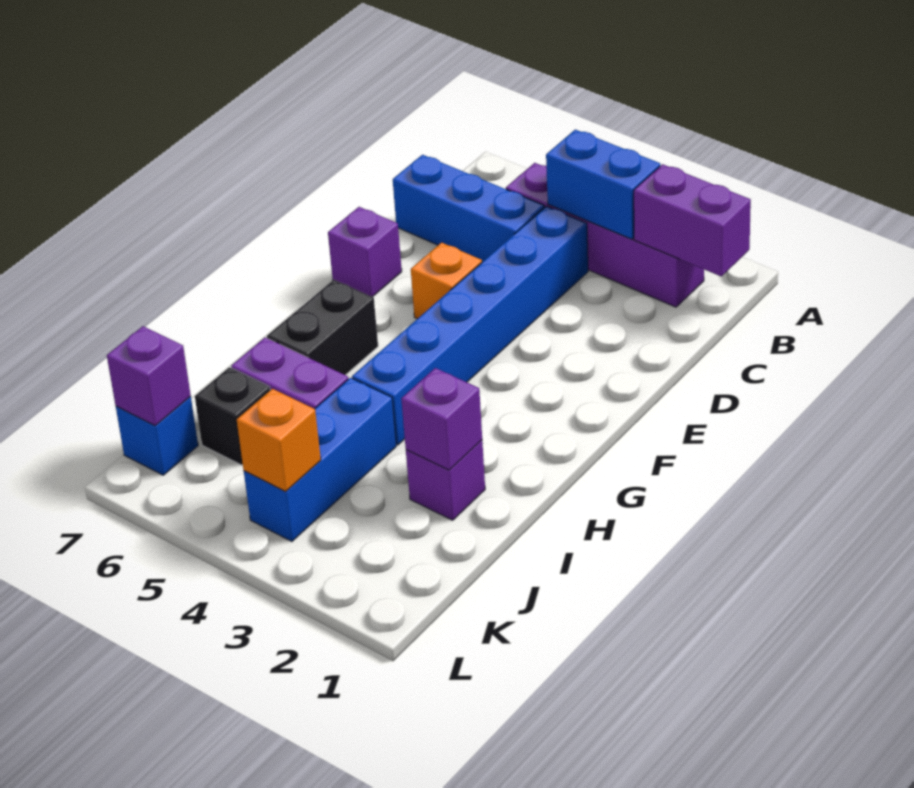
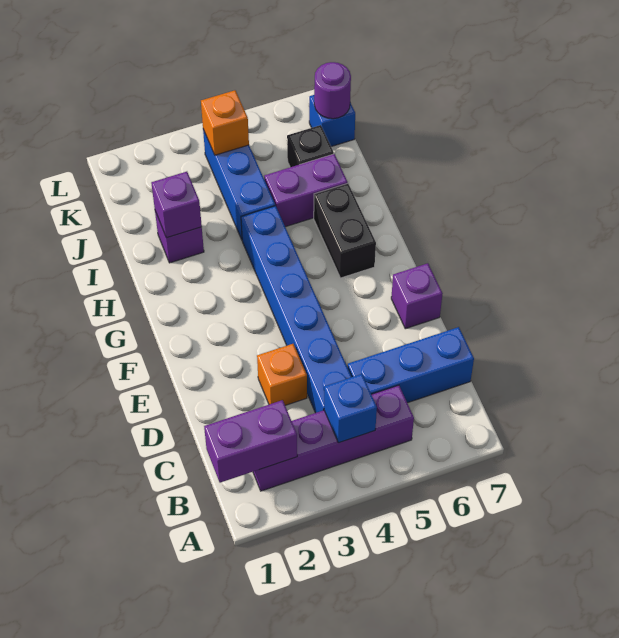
blue 1x2 brick [546,130,660,239] -> blue 1x1 brick [324,374,377,443]
orange 1x1 brick [411,243,482,319] -> orange 1x1 brick moved to [257,344,307,405]
purple 1x1 brick [107,326,191,425] -> purple 1x1 round brick [314,62,351,119]

